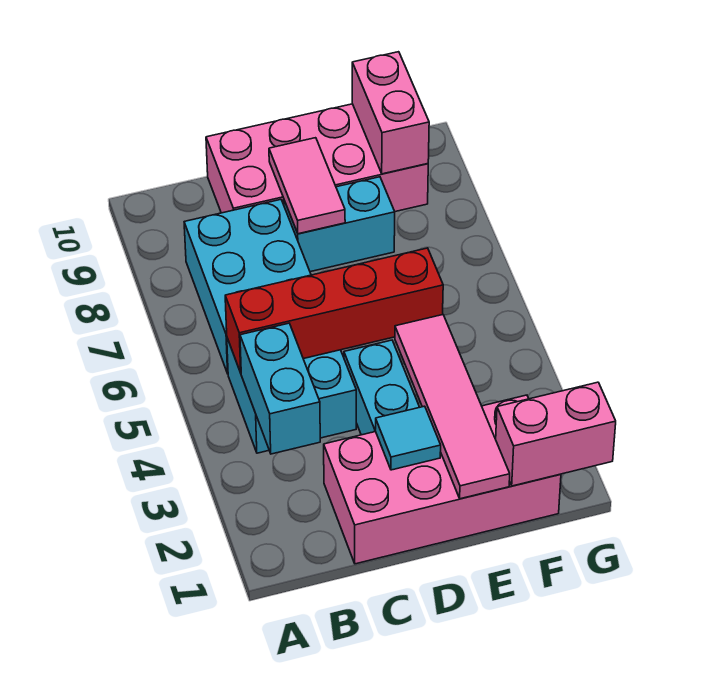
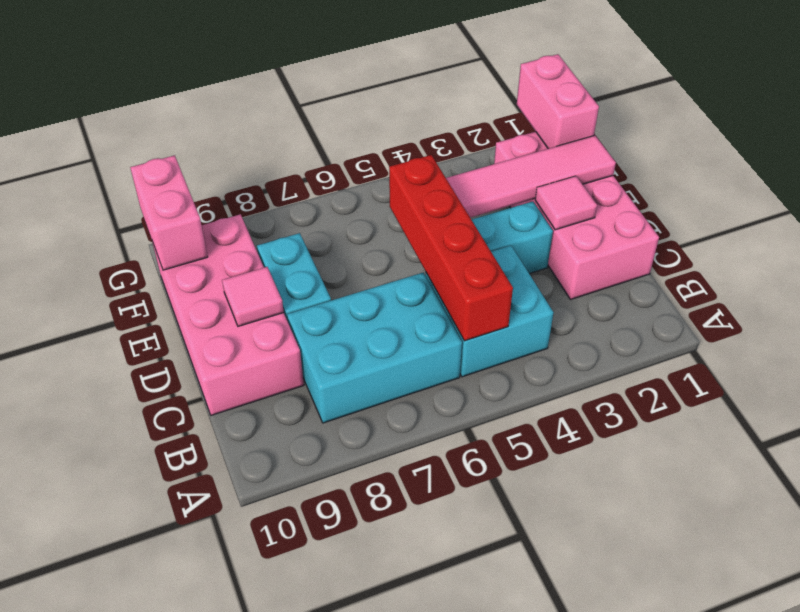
cyan 1x2 brick [240,323,320,454] -> none
cyan 1x1 tile [375,406,441,470] -> pink 1x1 tile [535,176,597,230]
pink 1x2 tile [269,138,345,234] -> pink 1x1 tile [222,267,284,326]
pink 1x2 brick [352,52,429,174] -> pink 1x2 brick turned to [130,155,208,270]

